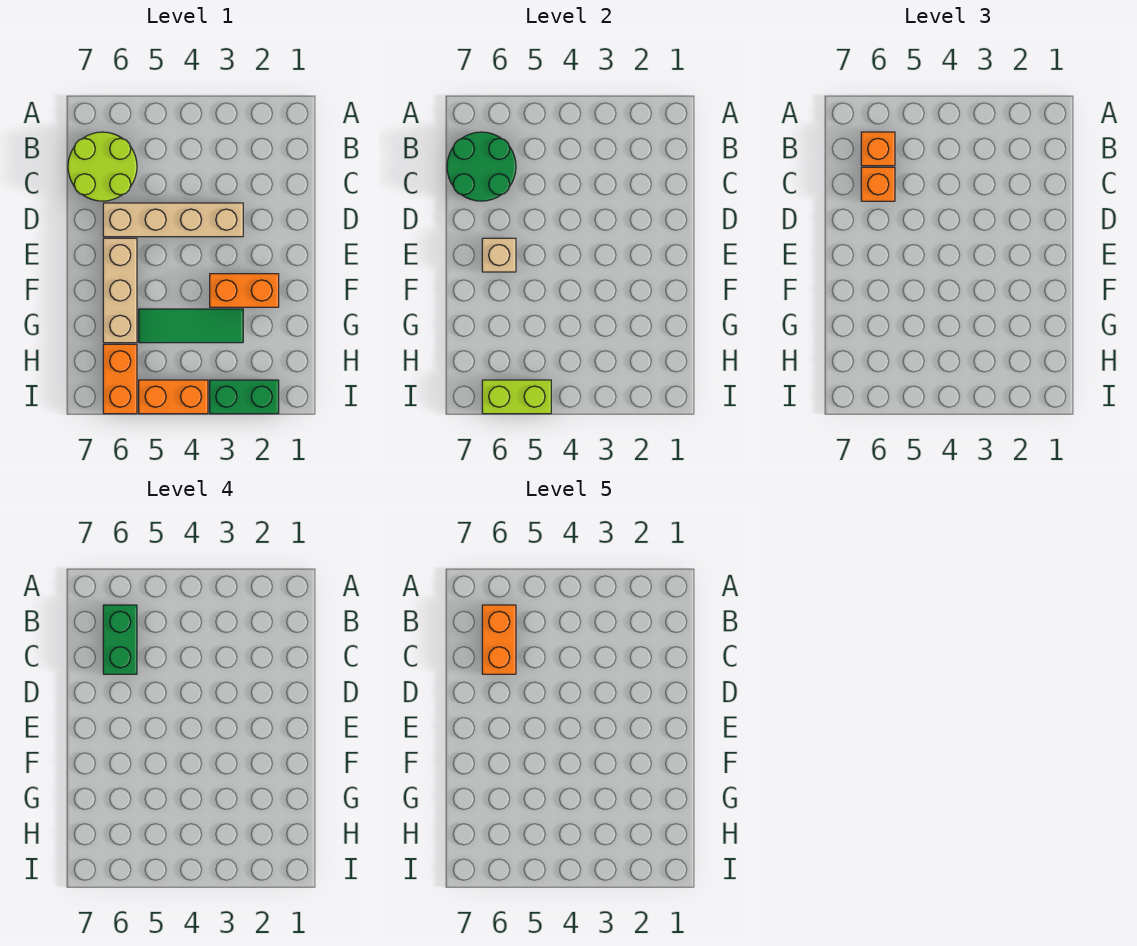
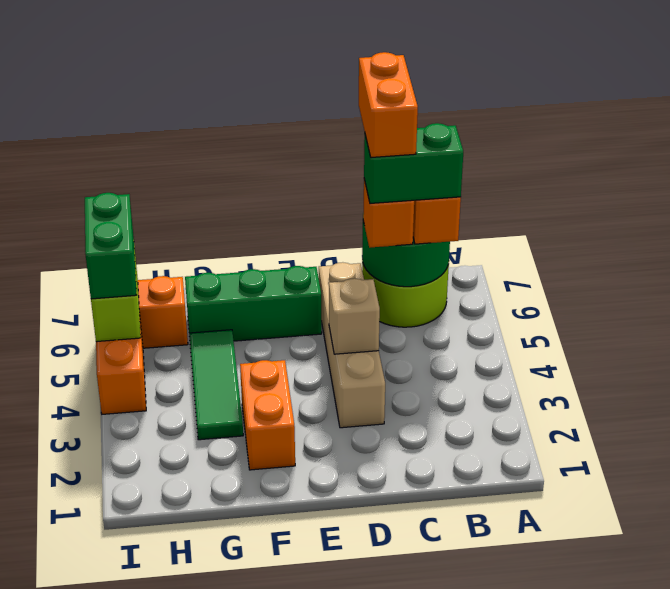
orange 1x2 brick [482,605,516,674] -> orange 1x2 brick turned to [359,52,418,157]
tan 1x3 brick [103,238,137,343] -> green 1x3 brick [185,266,322,341]
tan 1x1 brick [482,238,516,272] -> tan 1x1 brick moved to [329,278,380,354]
green 1x2 brick [210,380,279,414] -> green 1x2 brick moved to [85,193,136,299]

